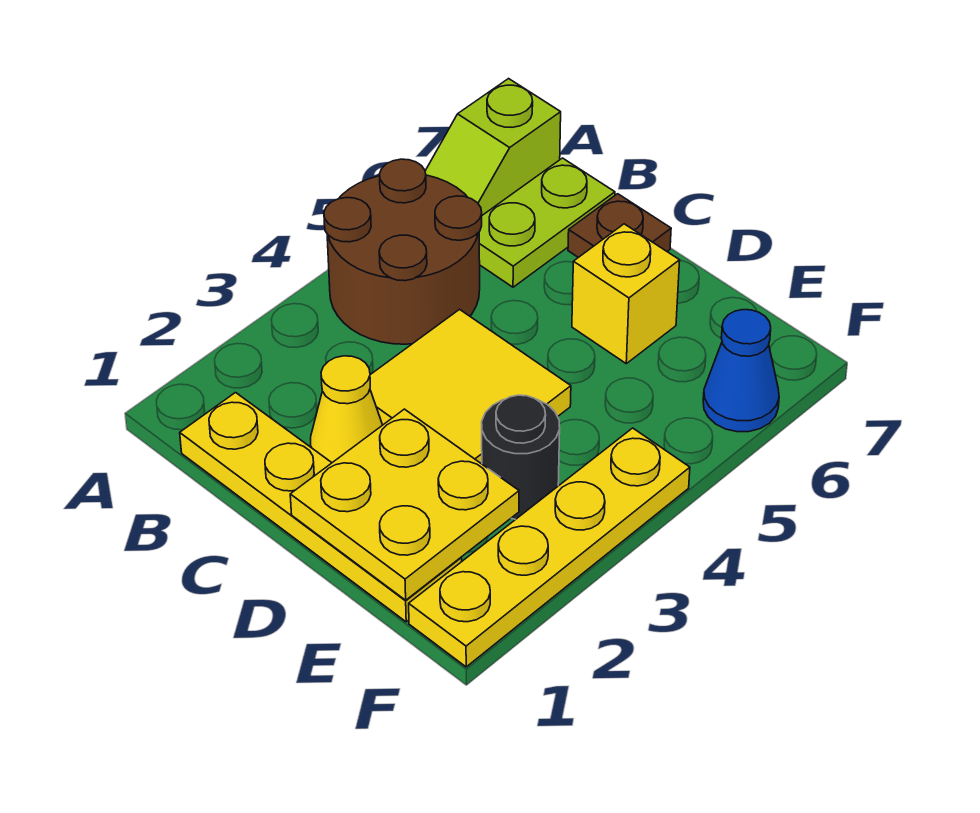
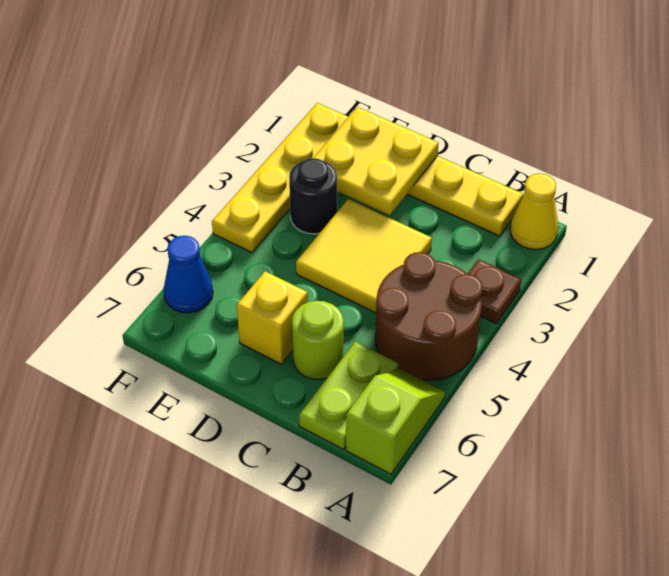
yellow 1x1 cone [311,356,382,463] -> yellow 1x1 cone moved to [510,174,558,249]
none -> lime 1x1 round brick [292,301,344,380]
brown 1x1 plate [568,194,671,258] -> brown 1x1 plate moved to [468,259,521,324]

